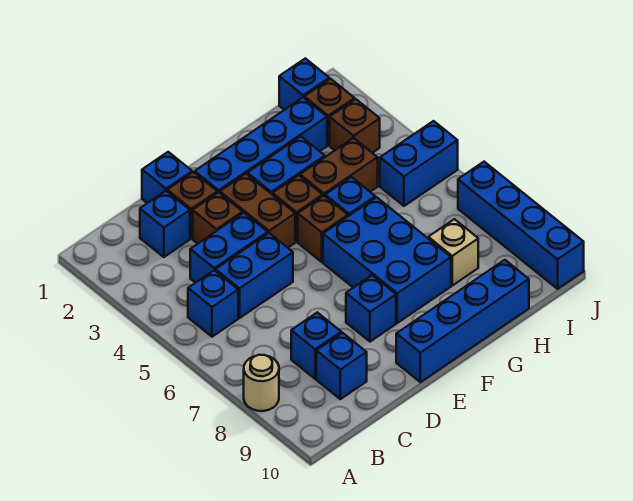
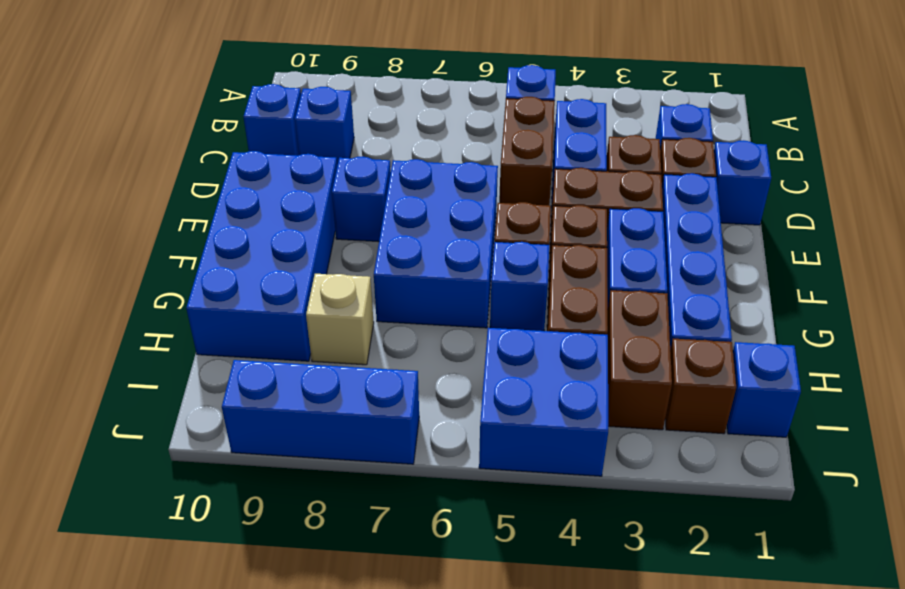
tan 1x1 round brick [244,355,279,411] -> none
blue 1x2 brick [216,233,293,318] -> brown 1x2 brick [499,97,555,205]
blue 1x1 brick [291,312,341,379] -> blue 1x1 brick moved to [244,84,301,156]
blue 1x4 brick [396,260,529,382] -> blue 2x4 brick [186,151,337,361]
blue 2x3 brick [323,197,451,323] -> blue 2x3 brick turned to [374,159,498,328]
brown 1x1 brick [330,99,380,153] -> brown 1x2 brick [608,290,672,430]
blue 1x2 brick [380,121,458,206] -> blue 2x2 brick [479,328,608,476]
blue 1x4 brick [458,162,584,289] -> blue 1x3 brick [222,360,419,464]

